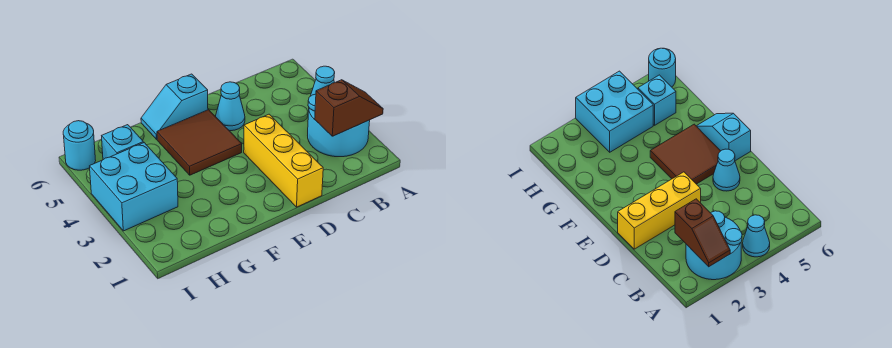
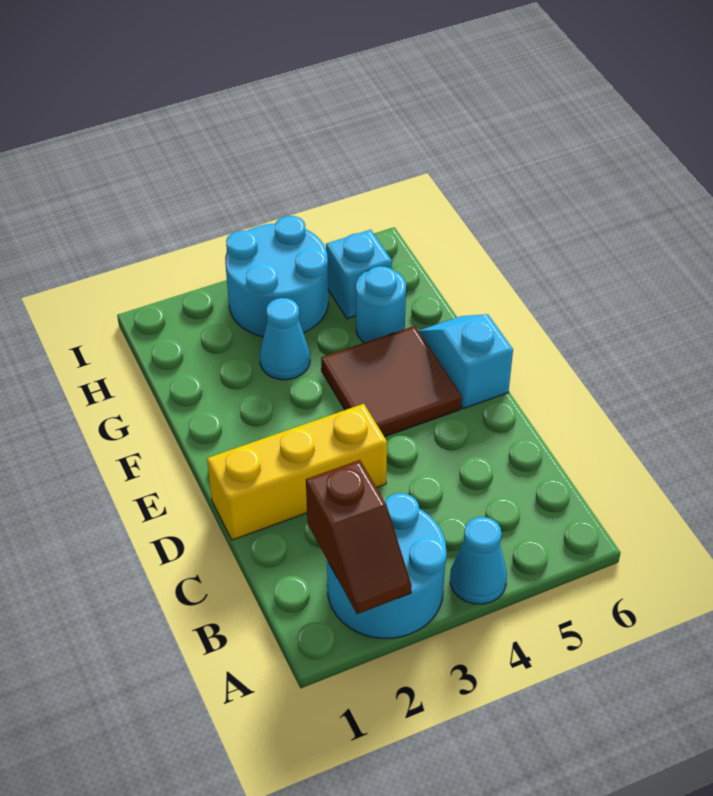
cyan 1x1 cone [216,82,245,131] -> cyan 1x1 cone moved to [260,298,310,380]
cyan 2x2 brick [90,143,178,231] -> cyan 2x2 round brick [225,216,328,337]
cyan 1x1 round brick [63,121,96,170] -> cyan 1x1 round brick moved to [356,266,406,343]

